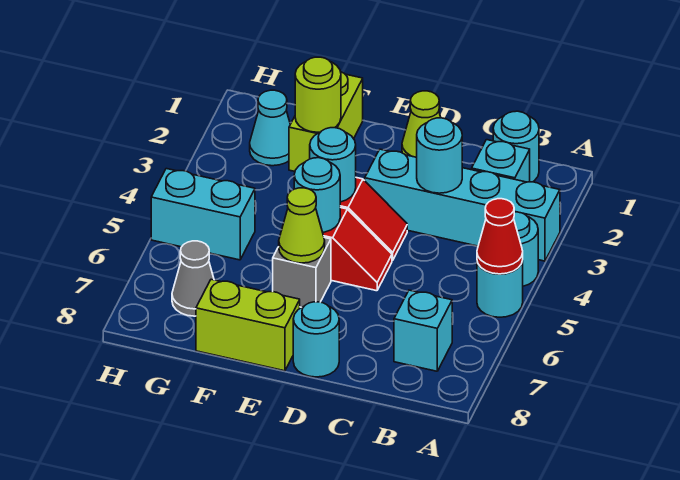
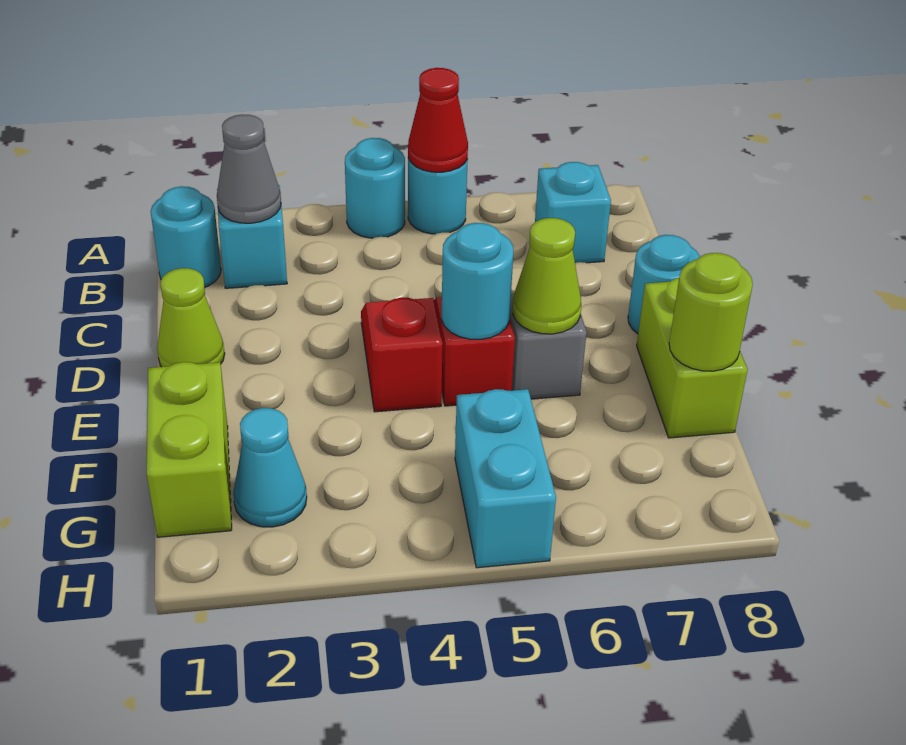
cyan 1x4 brick [364,149,560,261] -> none
cyan 1x1 round brick [417,118,462,193] -> none
cyan 1x1 round brick [310,128,356,202] -> none
lime 1x2 brick [289,72,363,171] -> lime 1x2 brick turned to [147,362,232,537]
lime 1x1 round brick [295,57,341,132] -> lime 1x1 round brick moved to [669,253,753,371]
grey 1x1 cone [172,241,214,316] -> grey 1x1 cone moved to [217,114,281,223]

